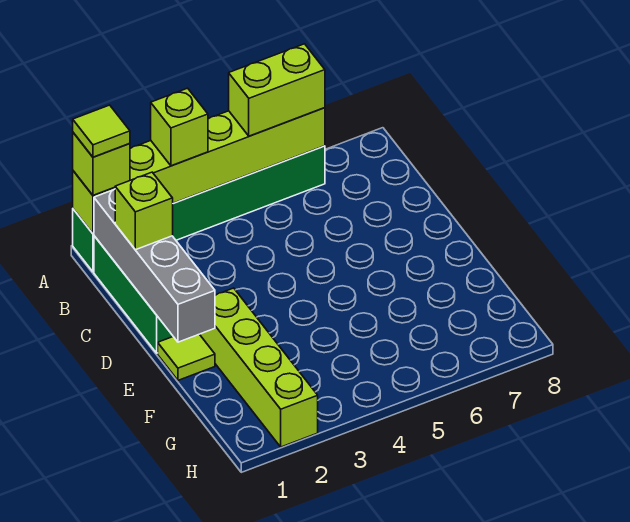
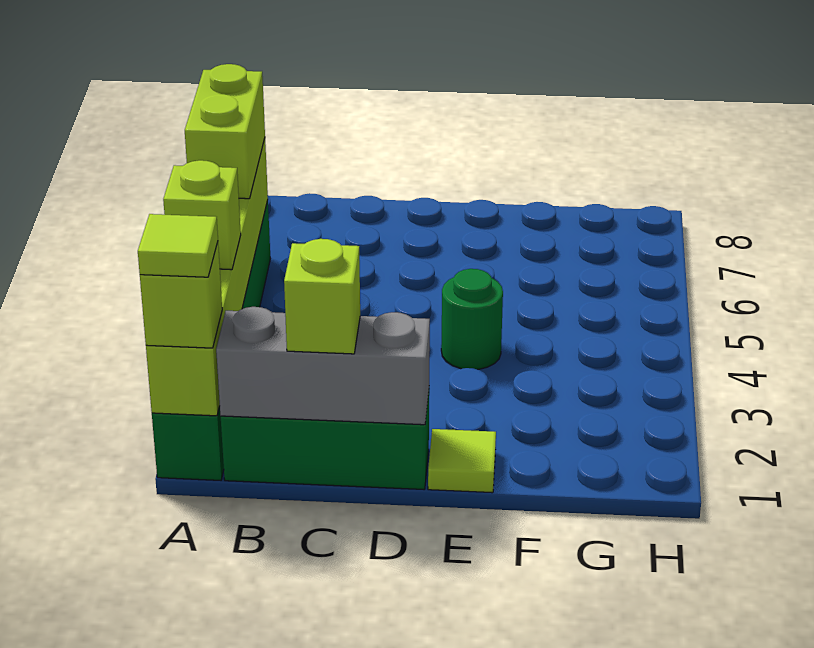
grey 1x4 brick [94,189,215,342] -> grey 1x3 brick [216,307,430,425]
lime 1x4 brick [200,288,318,447] -> none
none -> green 1x1 round brick [441,269,503,369]

